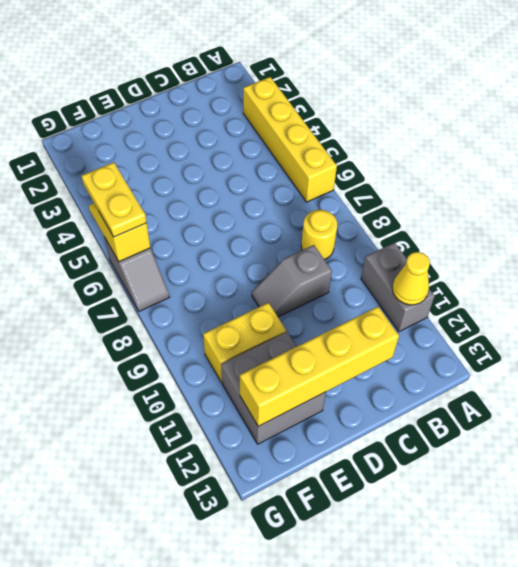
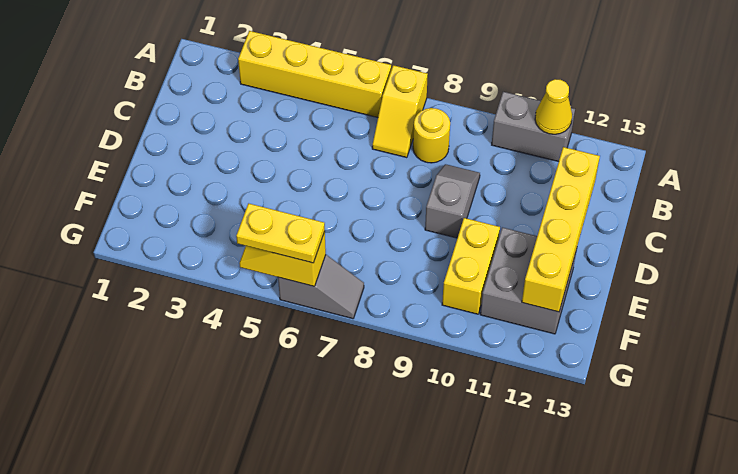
none -> yellow 1x2 slope [372,65,428,158]
grey 1x2 slope [252,245,332,317] -> grey 1x2 slope turned to [425,164,480,238]

